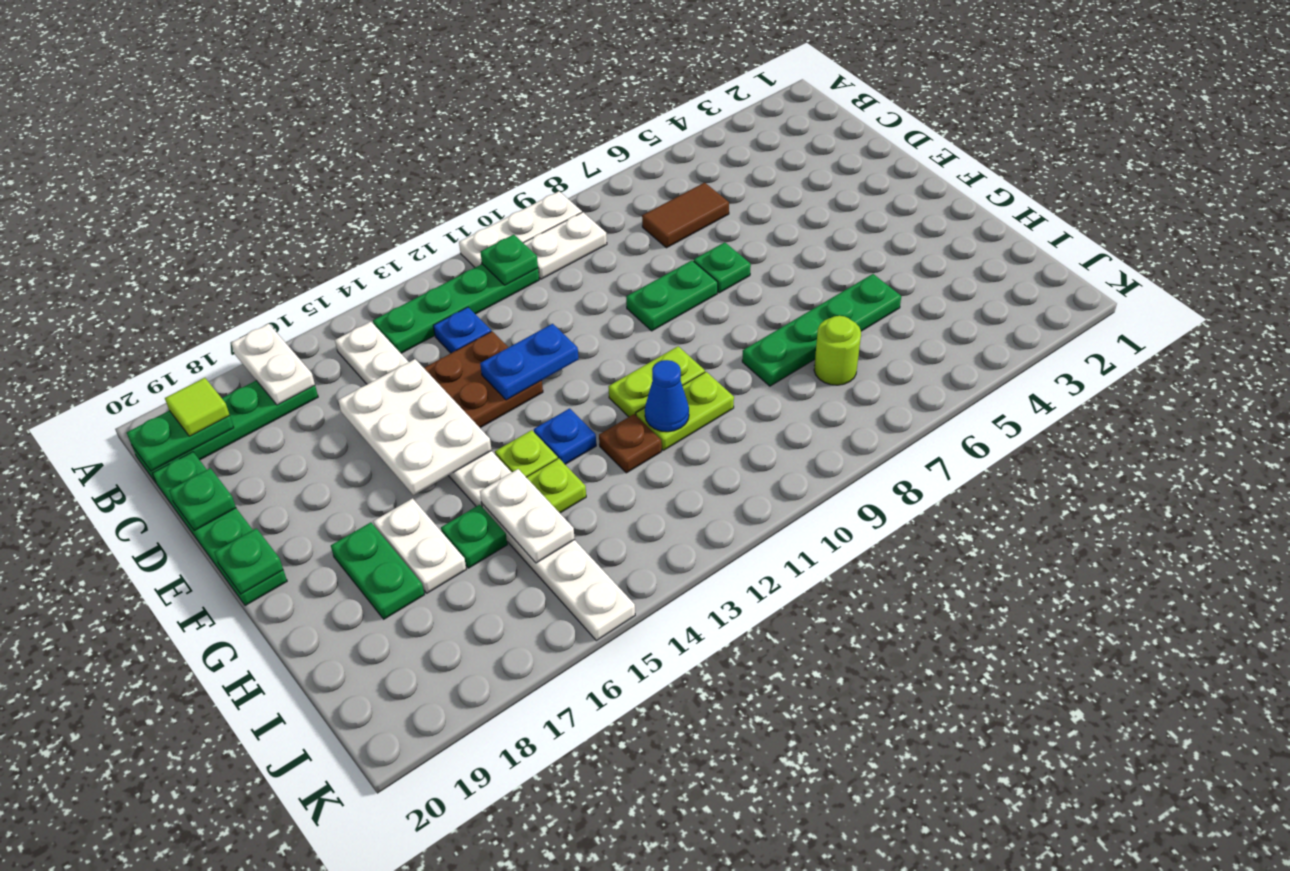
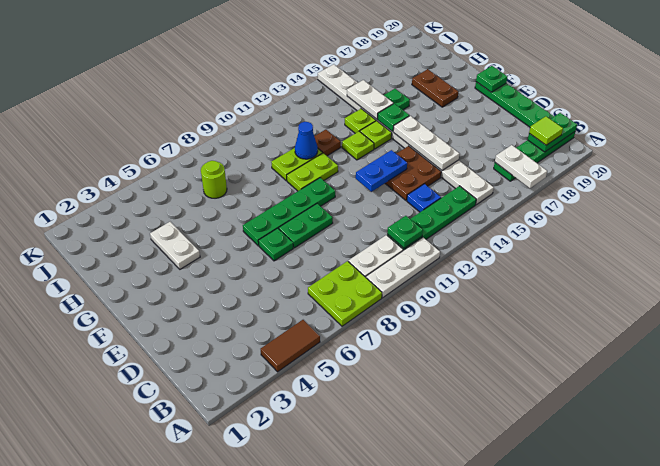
none -> lime 2x2 plate [308,261,382,326]
brown 1x2 tile [642,183,729,248] -> brown 1x2 tile moved to [261,320,320,372]
white 2x3 plate [338,359,492,495] -> white 1x3 plate [393,116,459,170]
green 1x1 plate [169,468,236,531] -> green 1x1 plate moved to [378,104,409,132]
blue 1x1 plate [534,408,596,464] -> lime 1x1 plate [342,131,374,160]
white 1x2 plate [373,498,466,593] -> white 1x2 plate moved to [150,222,200,269]
green 1x2 plate [331,522,425,619] -> brown 1x2 plate [412,69,458,107]
green 1x4 plate [742,274,901,386] -> green 1x4 plate moved to [243,178,335,246]

